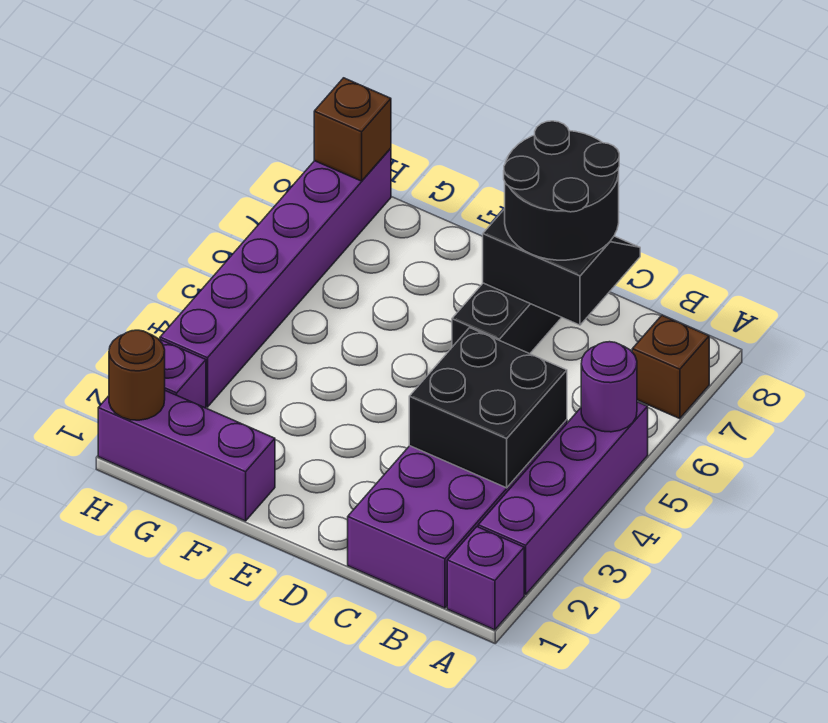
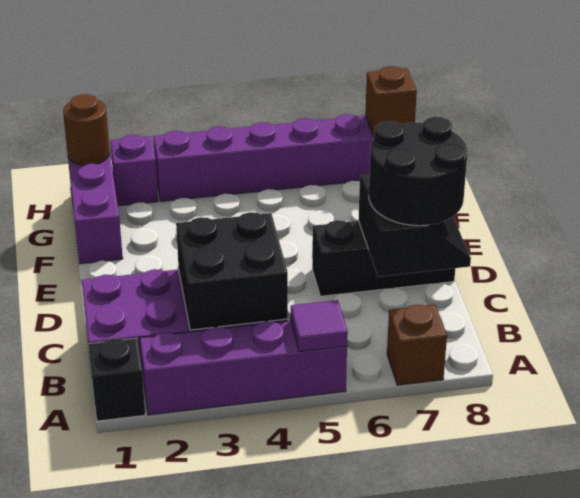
purple 1x1 brick [447,527,524,630] -> black 1x1 brick [89,338,145,421]
purple 1x1 round brick [581,342,637,432] -> purple 1x1 tile [291,300,348,352]

